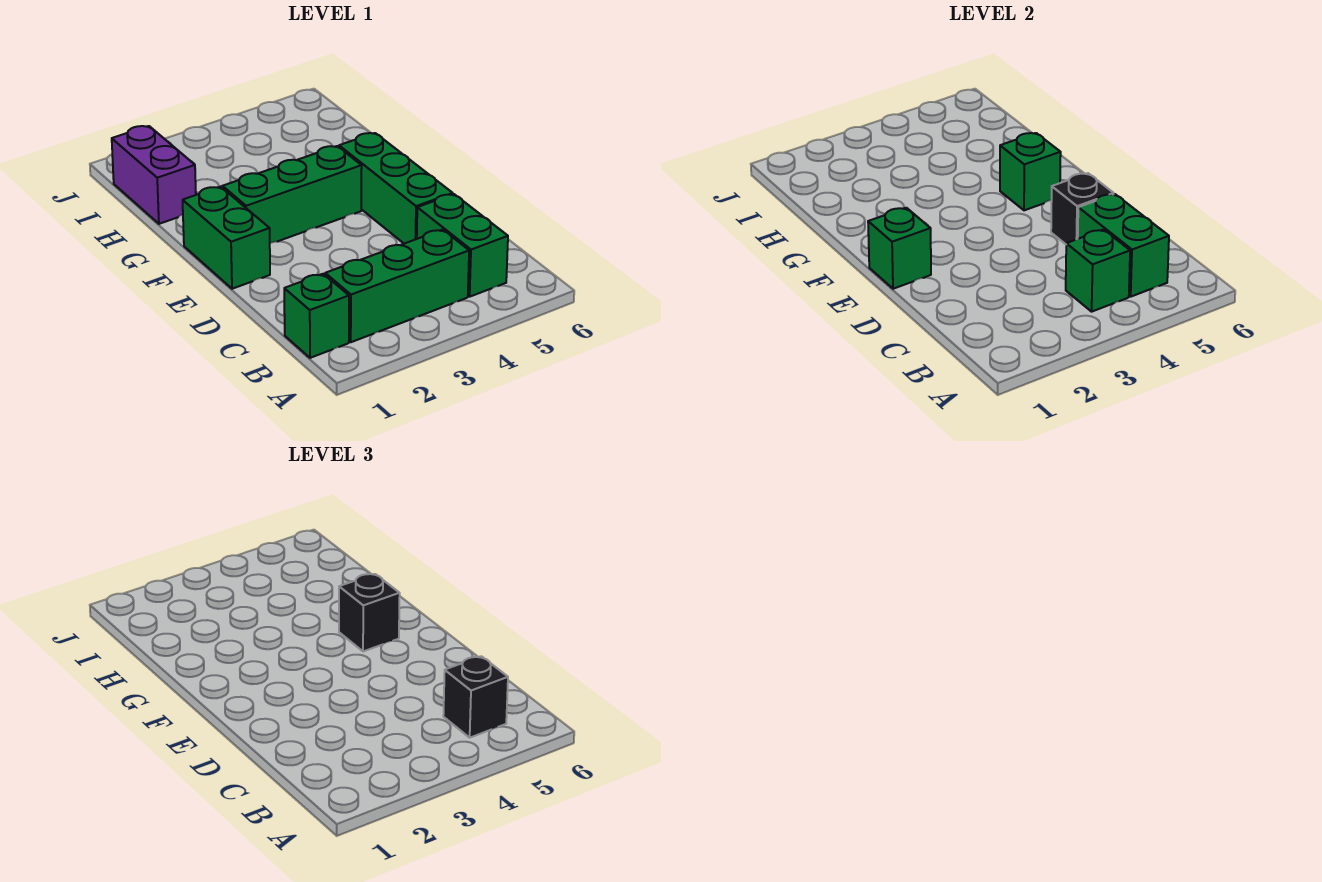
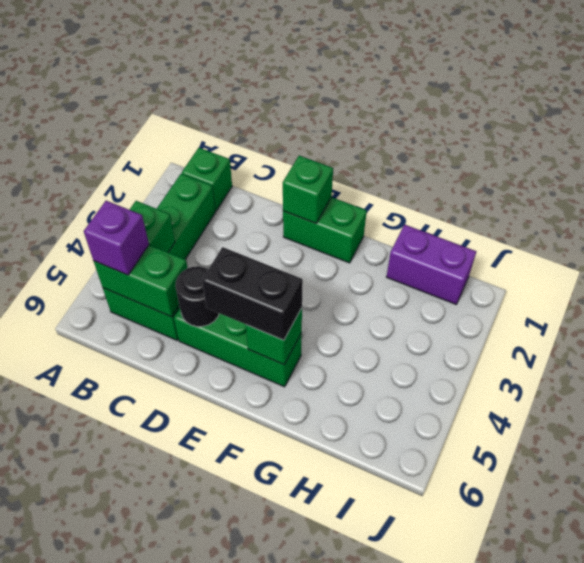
black 1x1 brick [443,656,508,738] -> purple 1x1 brick [84,201,149,275]
black 1x1 brick [1051,173,1114,244] -> black 1x1 round brick [176,266,219,327]
green 1x3 brick [222,146,362,243] -> none
black 1x1 brick [339,574,400,651] -> black 1x2 brick [202,247,303,340]

